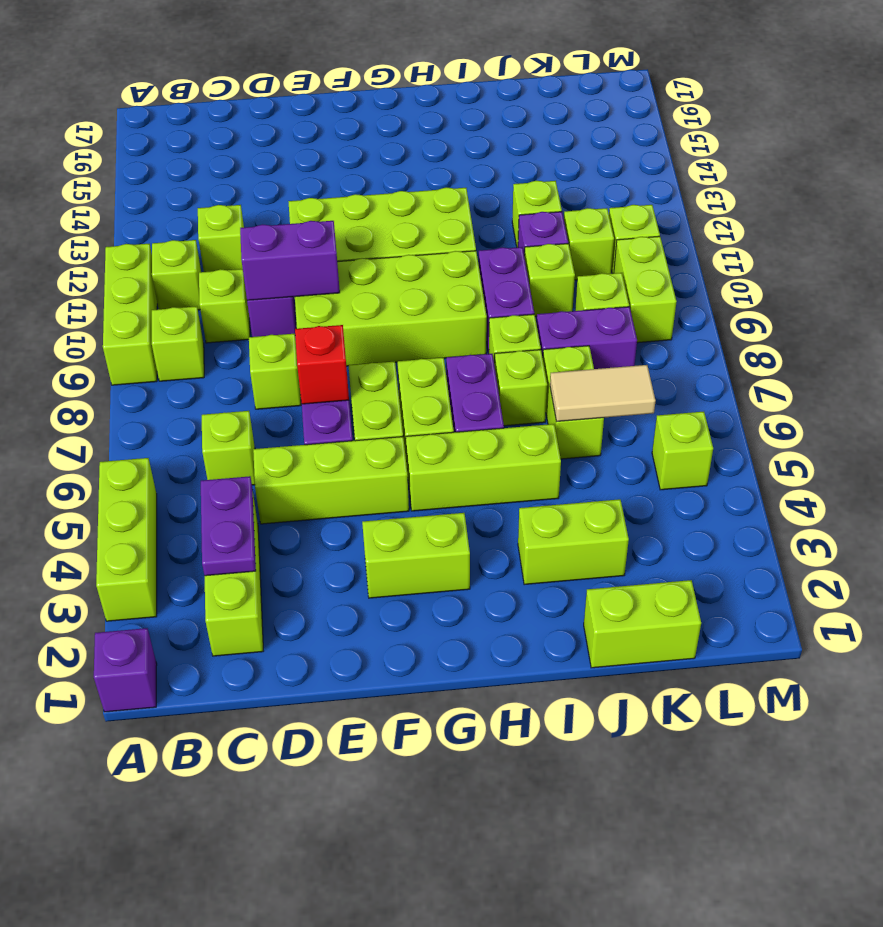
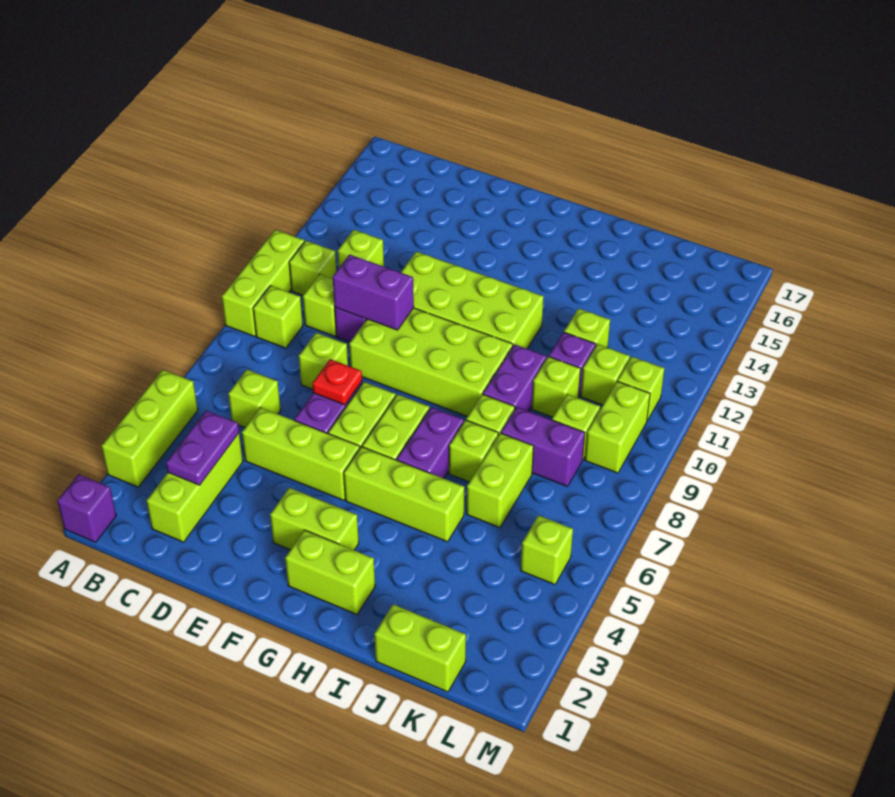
red 1x1 brick [295,325,349,404] -> red 1x1 plate [312,359,362,405]
lime 1x2 brick [518,499,629,585] -> lime 1x2 brick moved to [285,530,375,615]
tan 1x2 tile [550,365,655,421] -> none

